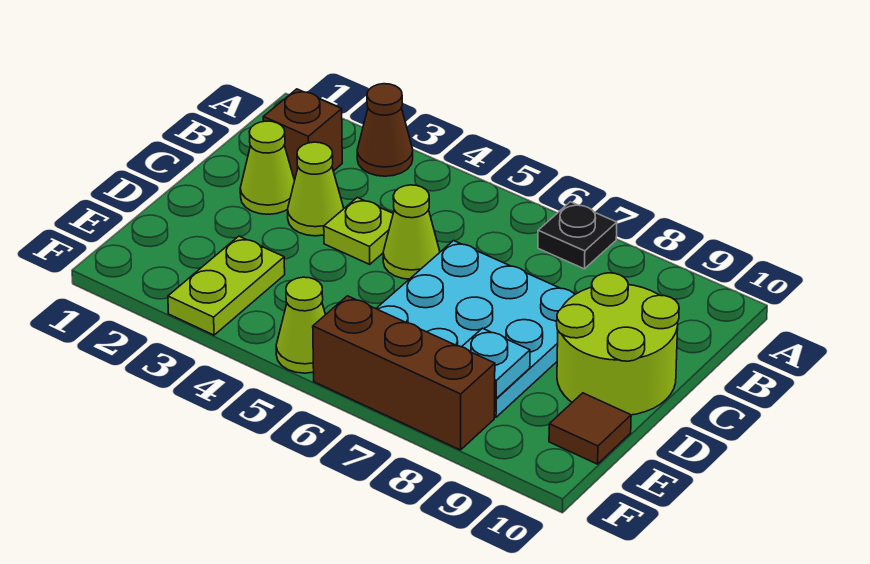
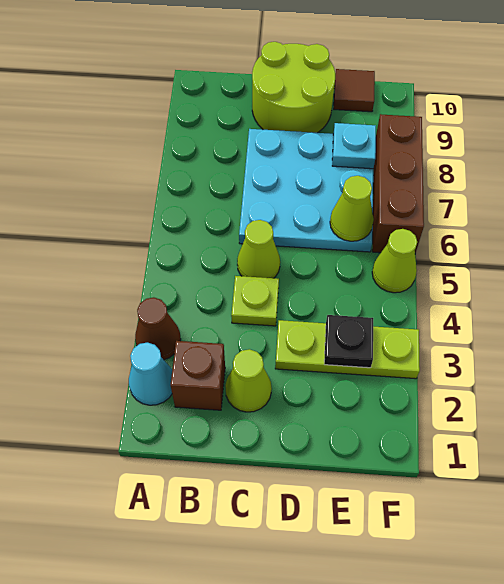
none -> cyan 1x1 cone [129,343,172,405]
black 1x1 plate [538,202,617,269] -> black 1x1 plate moved to [324,315,373,368]
lime 1x1 cone [288,142,344,236] -> lime 1x1 cone moved to [330,176,374,241]
lime 1x2 plate [168,236,285,335] -> lime 1x3 plate [275,320,420,379]

